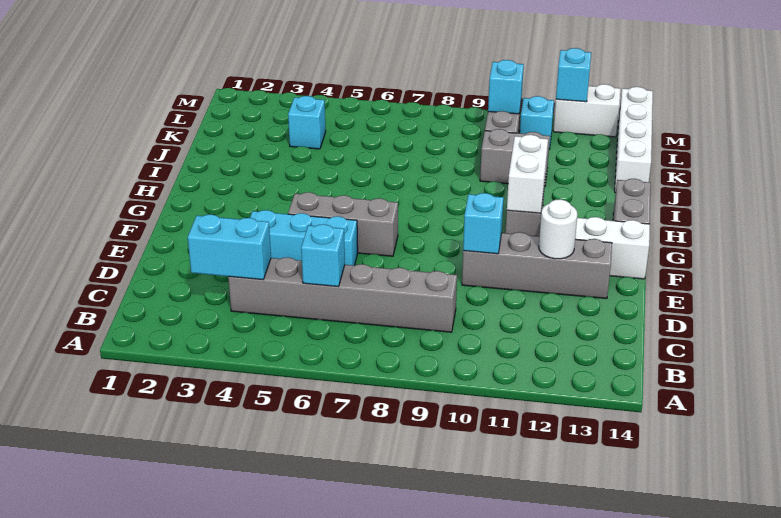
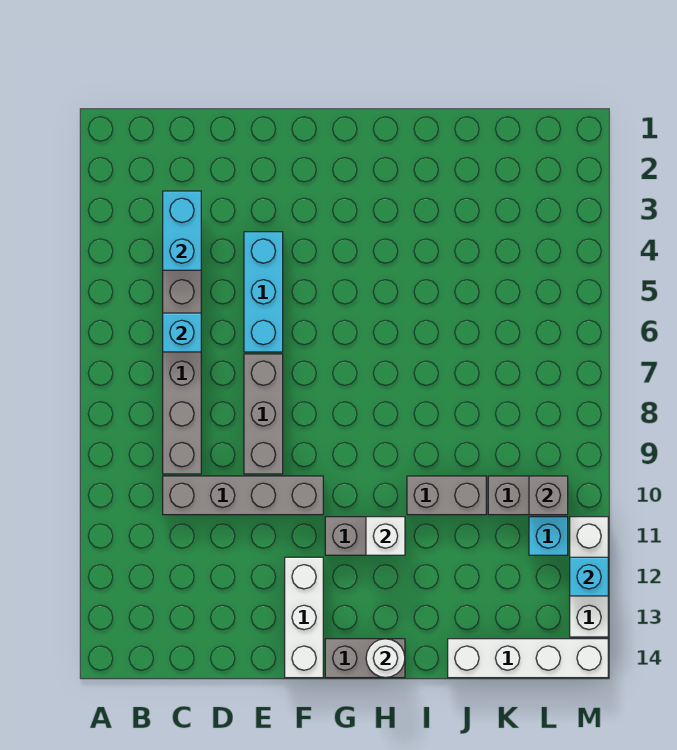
grey 1x4 brick [462,232,612,299] -> grey 1x4 brick turned to [163,476,323,515]
cyan 1x1 brick [463,193,504,254] -> none
white 1x1 round brick [539,199,577,259] -> white 1x1 round brick moved to [366,639,405,678]
grey 1x3 brick [288,192,398,256] -> grey 1x3 brick moved to [244,354,283,474]
white 1x2 brick [507,135,548,213] -> white 1x1 brick [366,517,405,555]
grey 1x2 brick [480,129,550,185] -> grey 1x2 brick turned to [407,476,486,515]
cyan 1x1 brick [288,96,326,149] -> none
cyan 1x1 brick [488,60,524,114] -> grey 1x1 brick [529,476,568,515]
white 1x2 brick [553,84,620,137] -> white 1x3 brick [570,517,608,637]

